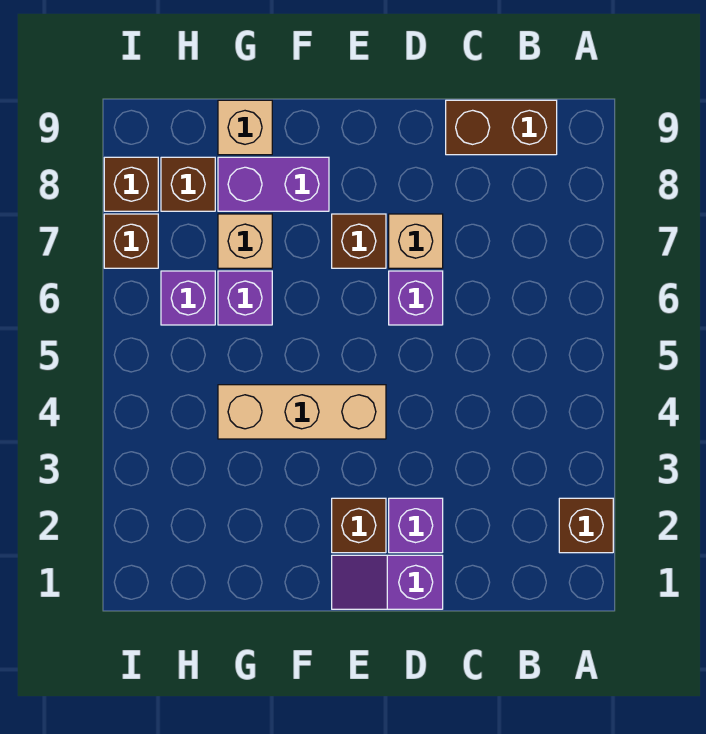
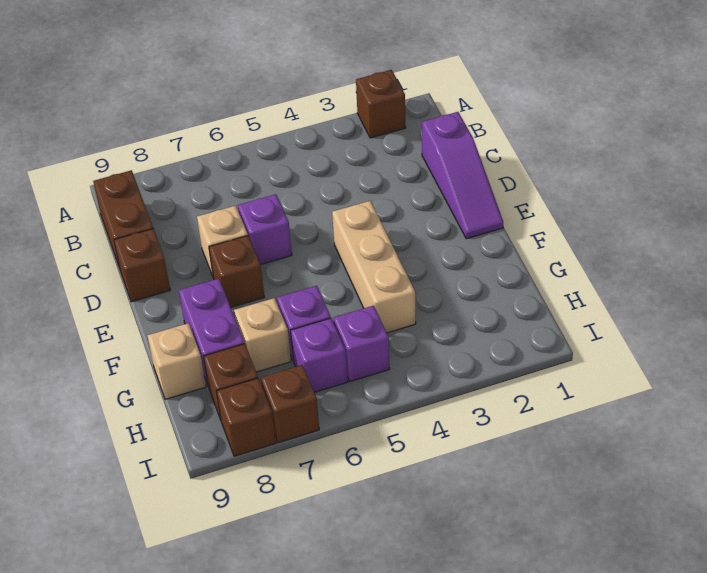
purple 1x2 slope [332,555,443,609] -> purple 1x3 slope [422,112,503,239]
purple 1x1 brick [389,498,443,553] -> purple 1x1 brick moved to [333,306,390,382]
brown 1x1 brick [332,498,386,553] -> brown 1x1 brick moved to [114,229,170,302]

